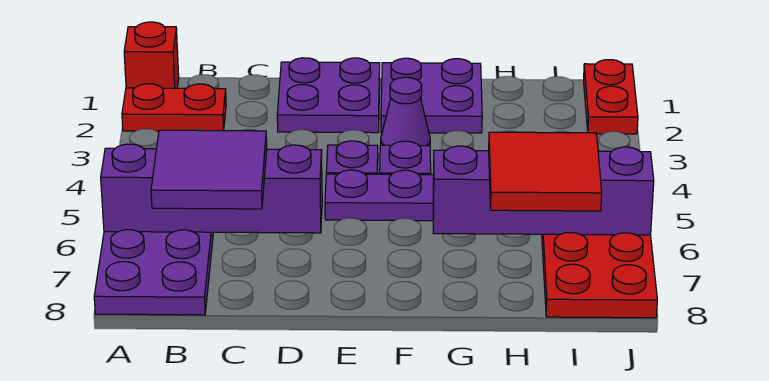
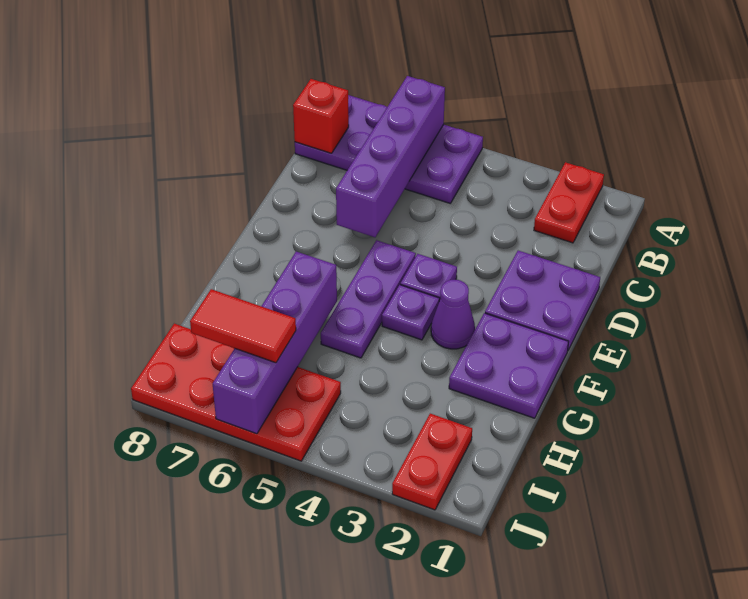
red 1x1 brick [124,22,179,88] -> red 1x1 brick moved to [293,79,349,153]
purple 2x2 tile [151,130,267,209] -> none
red 2x2 tile [489,132,602,211] -> red 1x2 tile [190,289,296,363]
red 1x2 plate [584,60,638,134] -> red 1x2 plate turned to [392,414,472,510]

